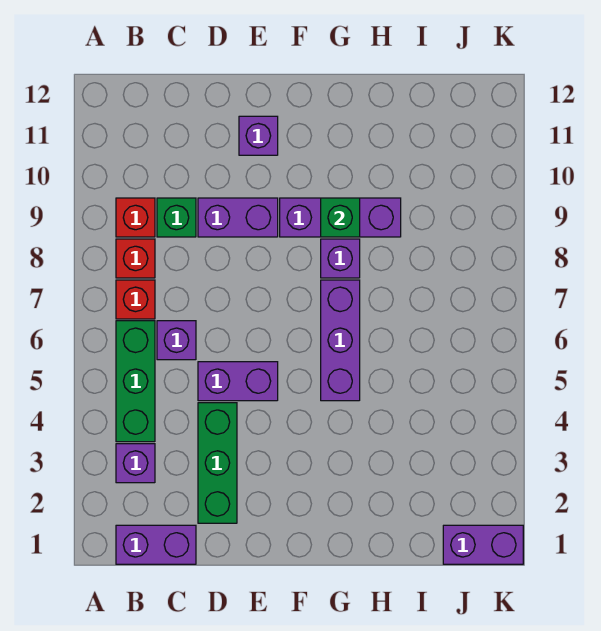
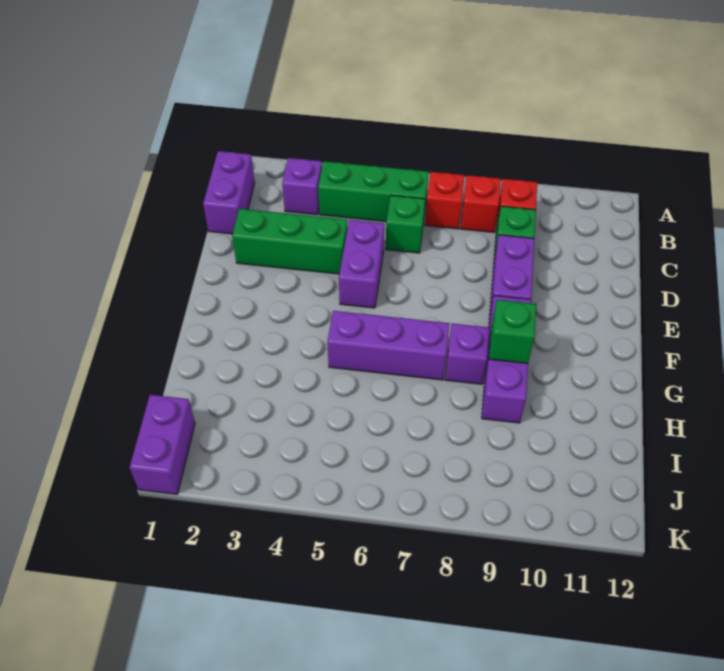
purple 1x1 brick [157,321,196,360] -> green 1x1 brick [386,195,425,253]
purple 1x1 brick [239,116,278,155] -> none

